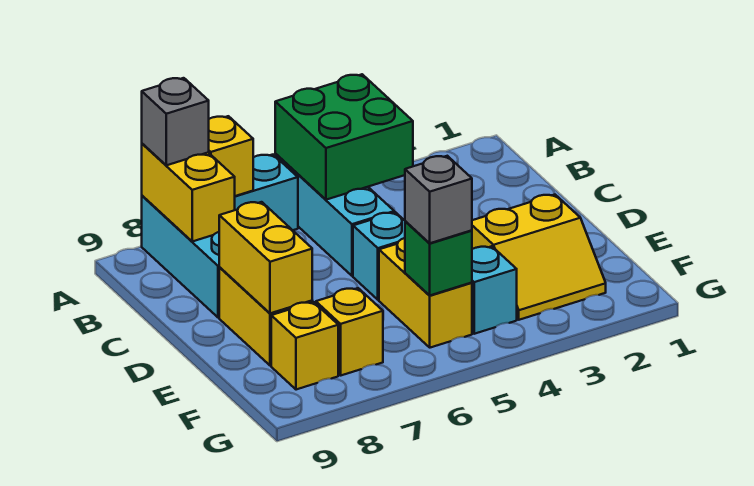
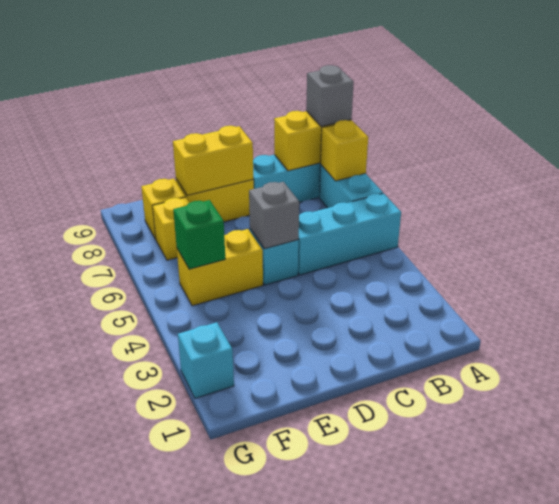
green 2x2 brick [275,74,413,200] -> none
yellow 2x2 slope [472,194,606,320] -> none
cyan 1x1 brick [472,246,517,334] -> cyan 1x1 brick moved to [178,322,234,398]
grey 1x1 brick [405,156,472,243] -> grey 1x1 brick moved to [249,182,299,249]

